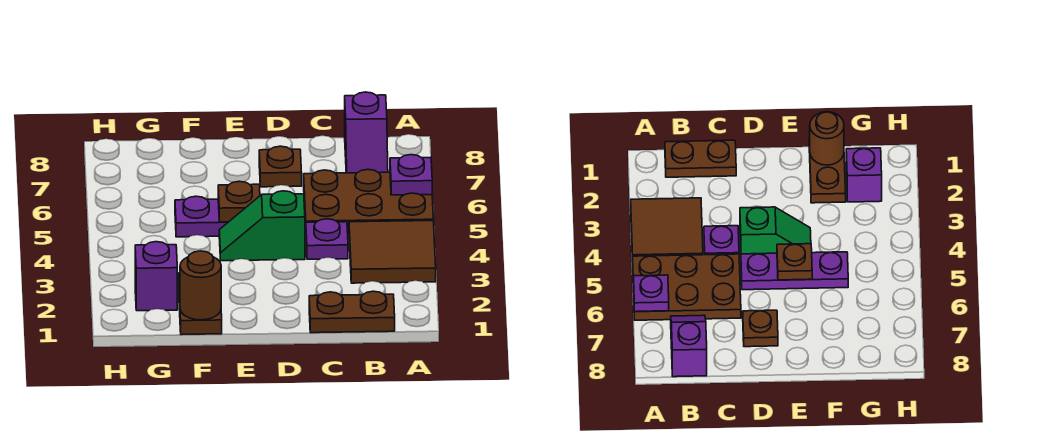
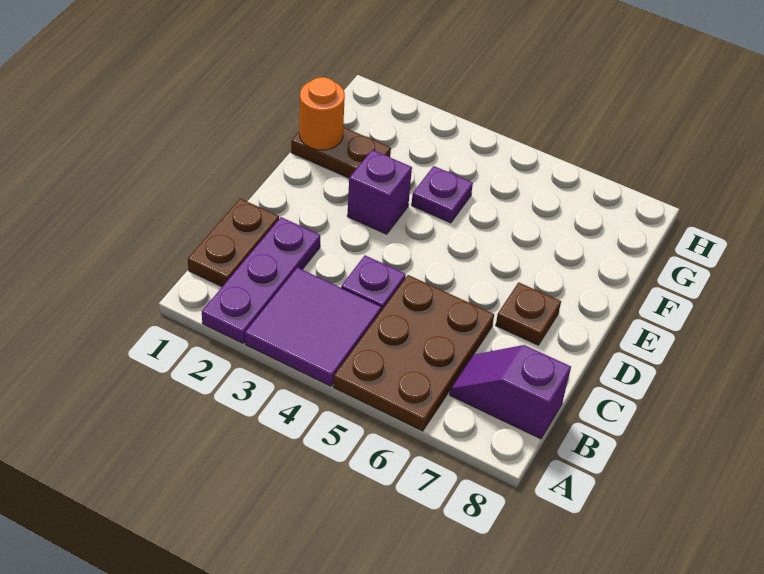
brown 2x2 tile [349,221,436,283] -> purple 2x2 tile [245,267,382,386]
purple 1x1 plate [390,155,432,195] -> purple 1x1 plate moved to [412,166,473,223]
green 1x2 slope [219,191,305,261] -> none
purple 1x3 plate [175,196,228,237] -> purple 1x3 plate moved to [202,217,320,343]
brown 1x1 plate [218,181,260,222] -> none
brown 1x1 round brick [180,251,221,320] -> orange 1x1 round brick [300,77,345,150]
purple 1x1 brick [135,242,177,311] -> purple 1x1 brick moved to [347,150,412,234]

